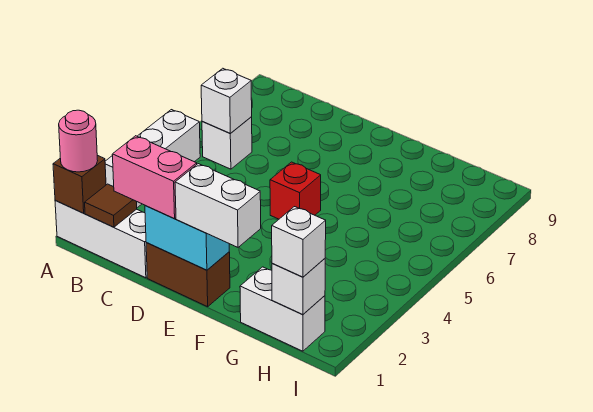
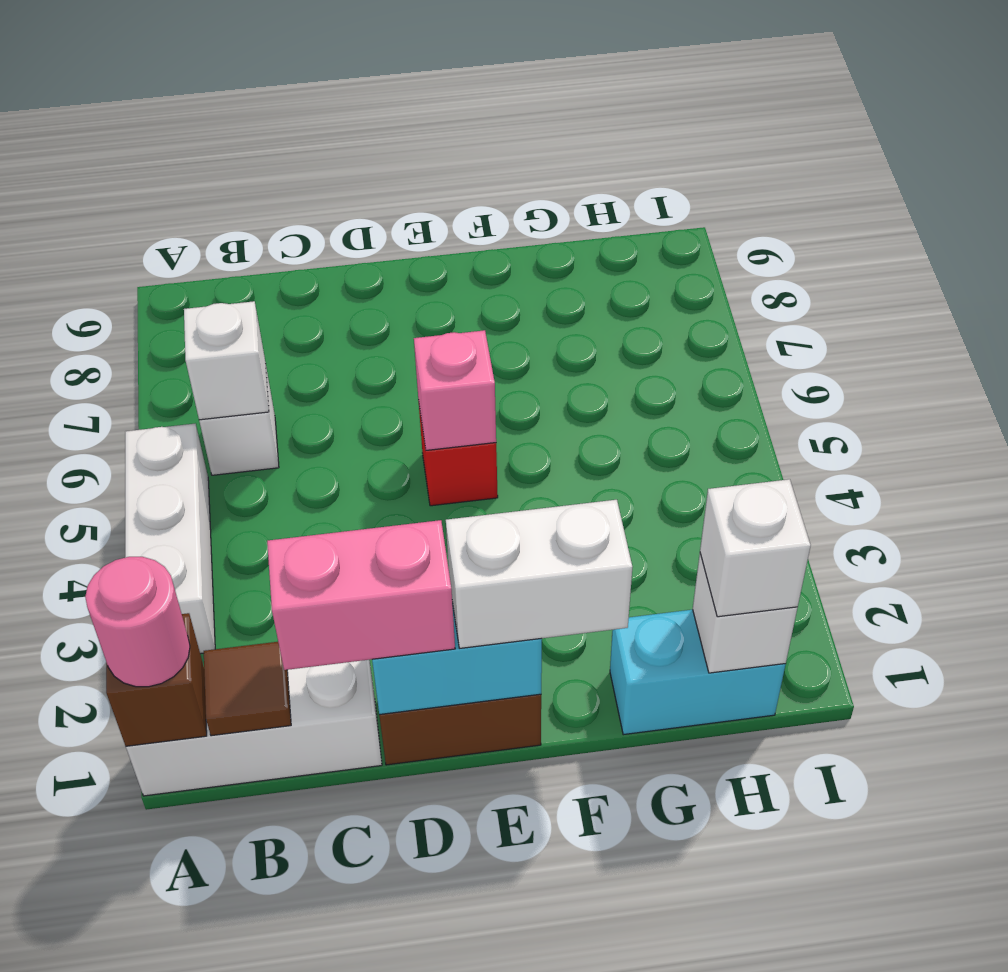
none -> pink 1x1 brick [414,330,496,450]
white 1x2 brick [240,267,325,351] -> cyan 1x2 brick [610,610,786,735]

